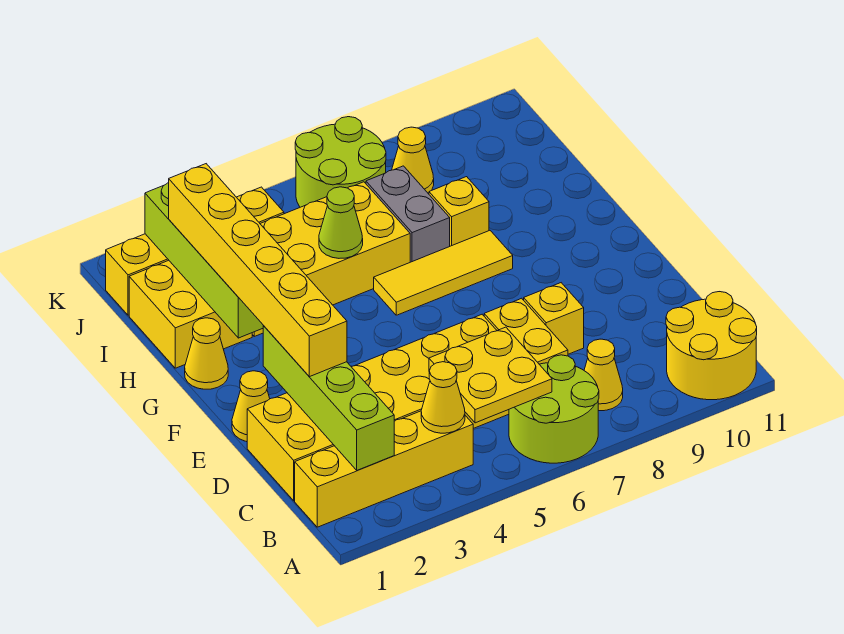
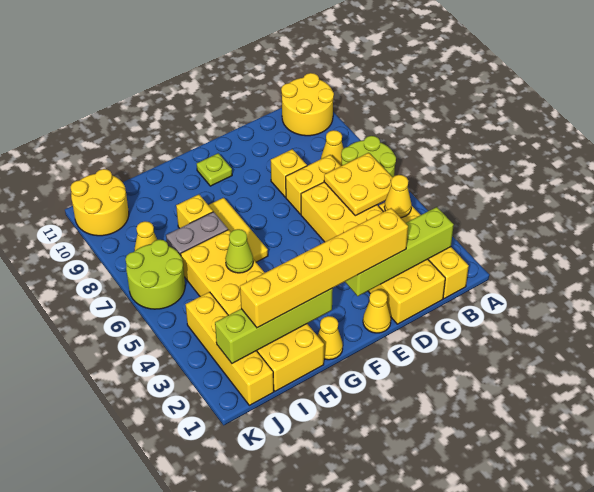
none -> lime 1x1 plate [197,153,232,186]
none -> yellow 2x2 round brick [71,169,129,236]

